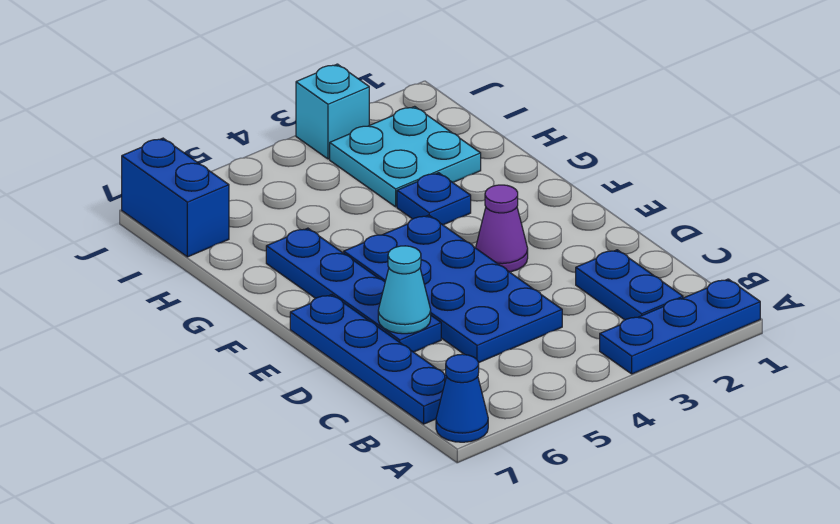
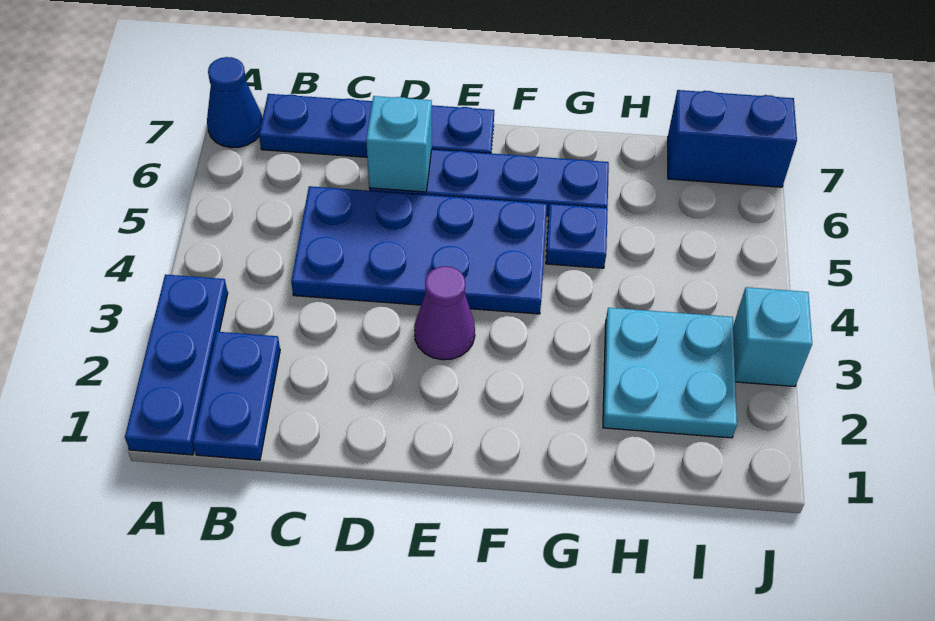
blue 1x2 plate [576,250,683,320] -> blue 1x2 plate turned to [193,332,280,460]
cyan 1x1 cone [378,246,431,334] -> cyan 1x1 brick [366,96,432,192]
blue 1x1 plate [397,173,471,225] -> blue 1x1 plate moved to [546,204,608,268]

